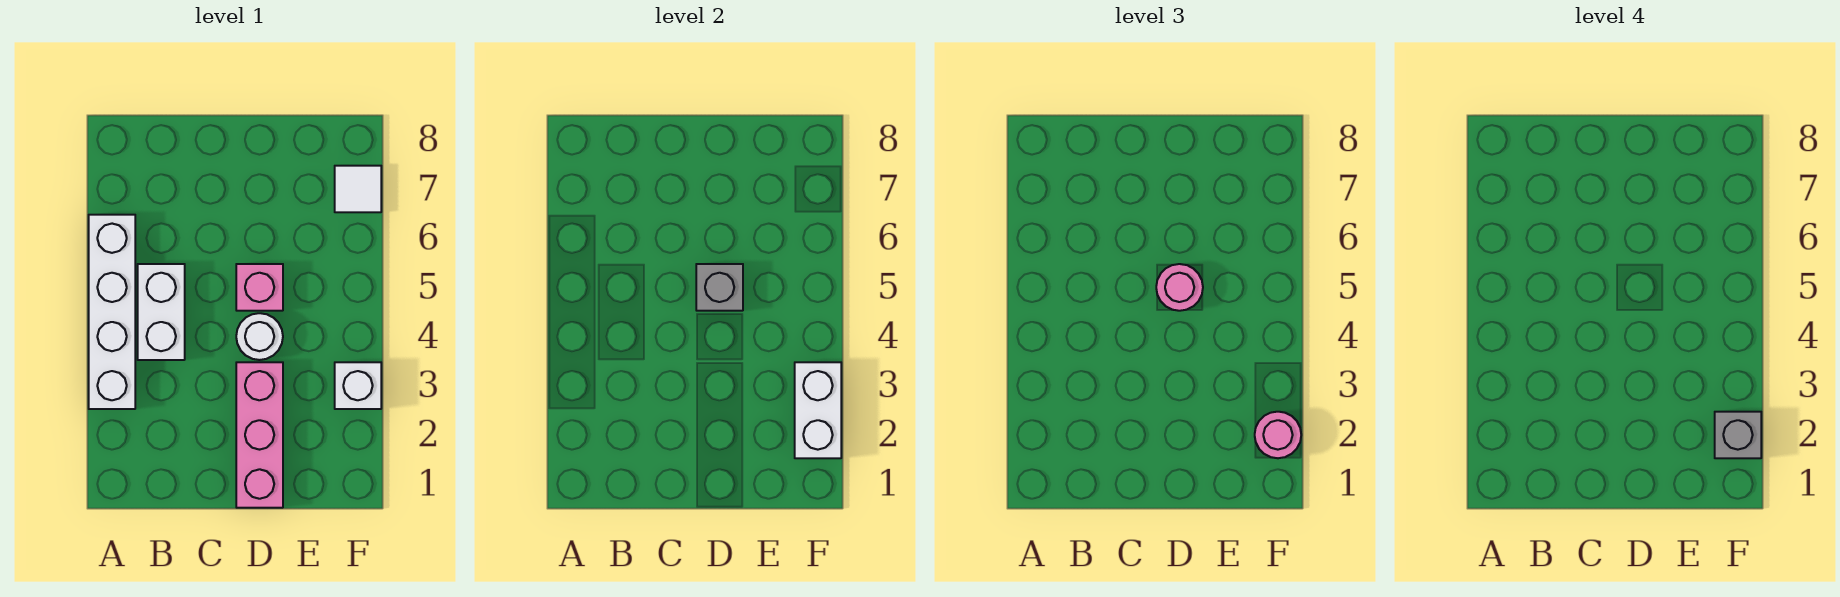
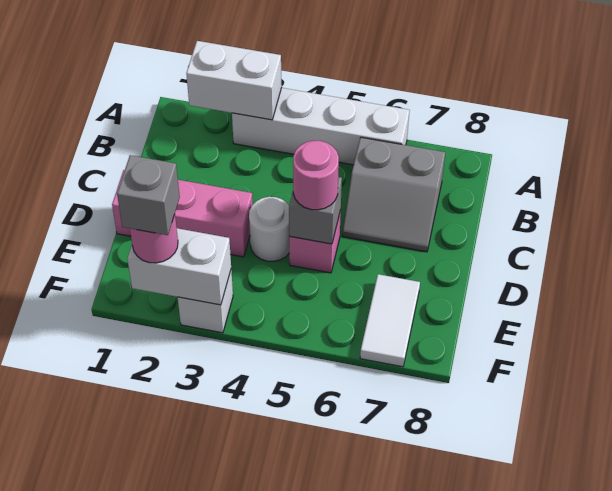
white 1x2 brick [138,264,185,360] -> white 1x2 brick moved to [186,41,282,120]
none -> grey 2x2 slope [342,137,445,252]
white 1x1 tile [335,166,381,212] -> white 1x2 tile [360,274,420,367]

